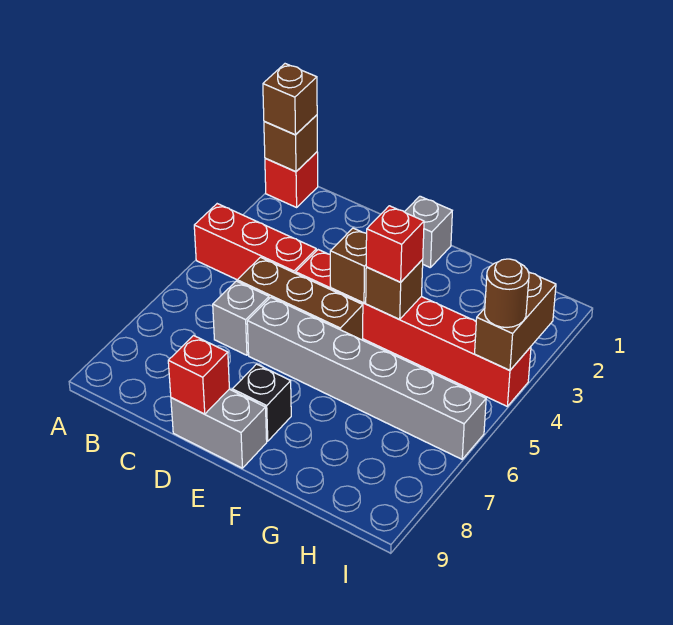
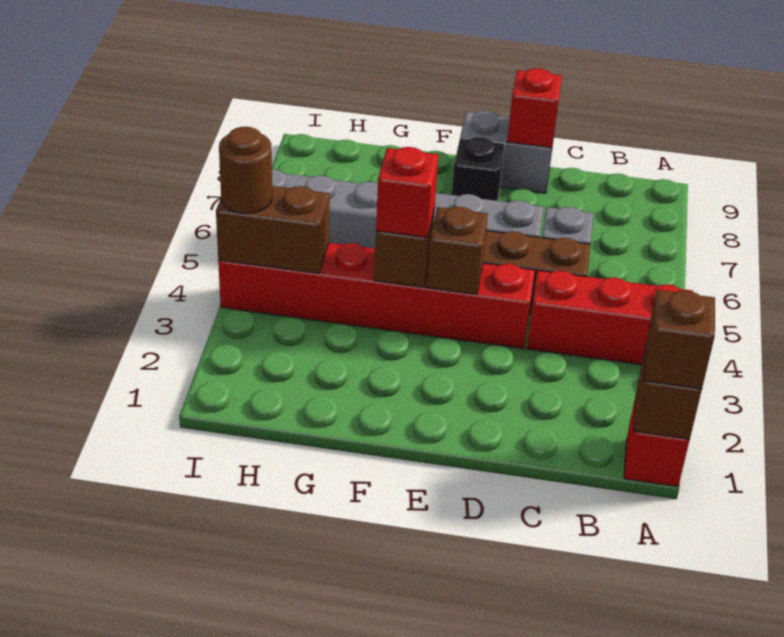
grey 1x1 brick [405,196,452,268] -> none
brown 1x2 brick [475,273,556,370] -> brown 1x2 brick turned to [216,186,329,273]

